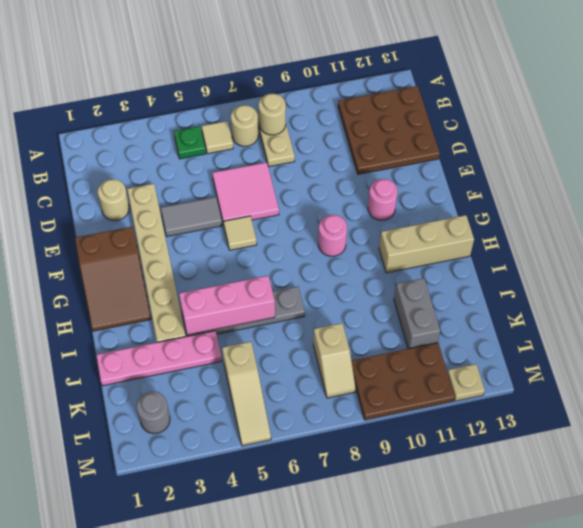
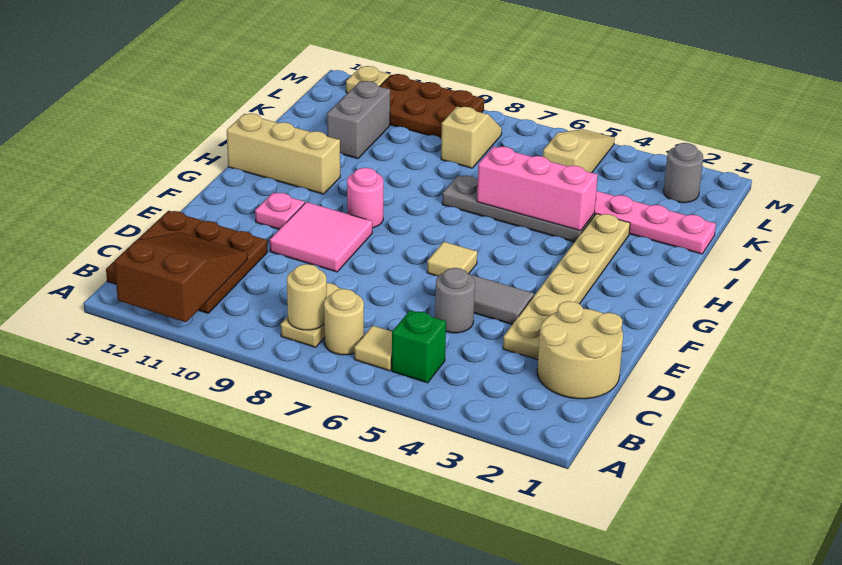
green 1x1 plate [174,126,206,159] -> green 1x1 brick [392,310,446,383]
tan 1x1 round brick [98,179,129,221] -> tan 2x2 round brick [537,301,623,399]
none -> grey 1x1 round brick [435,268,475,333]
pink 2x2 tile [212,162,279,224] -> pink 2x2 tile moved to [270,202,372,272]
brown 2x3 slope [75,227,151,331] -> brown 2x3 slope moved to [114,232,248,322]
pink 1x1 round brick [368,179,398,220] -> pink 1x1 plate [255,193,305,229]

